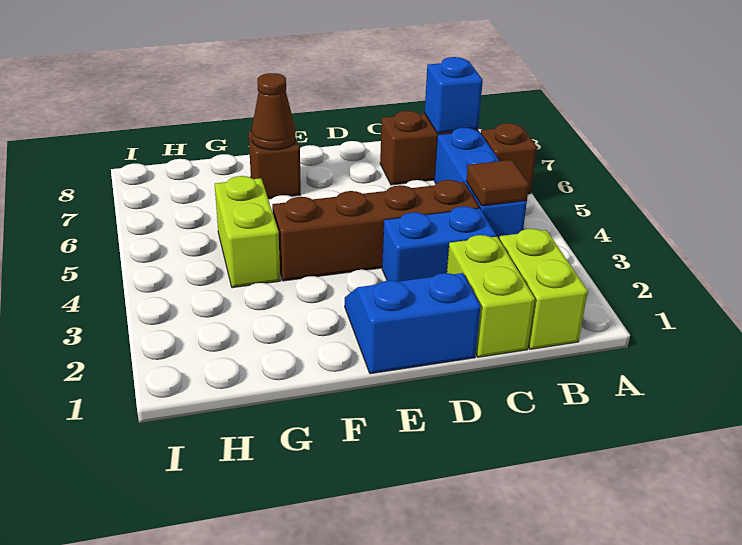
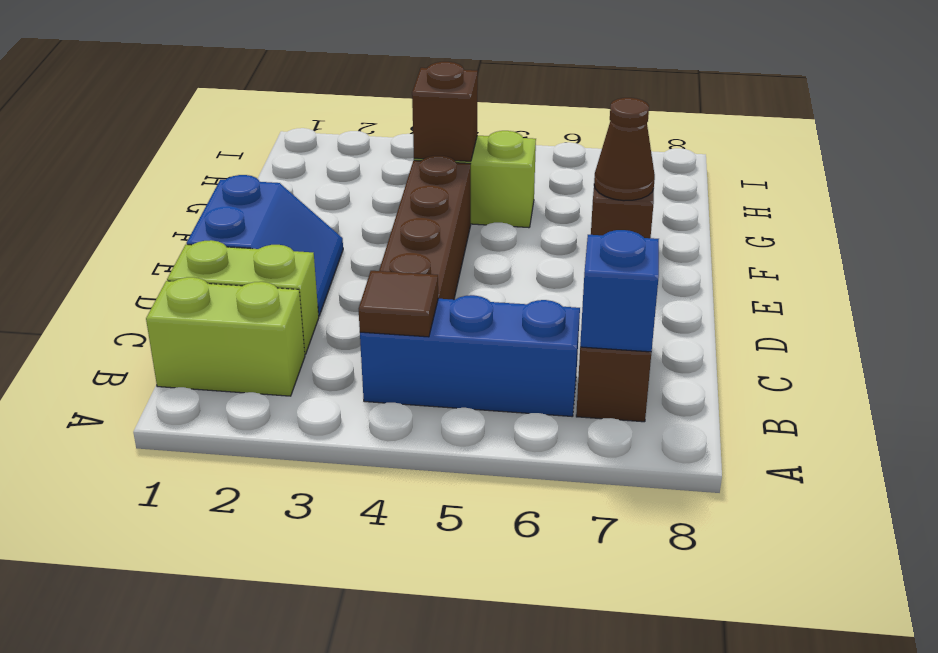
brown 1x1 brick [481,123,537,194] -> brown 1x1 brick moved to [412,62,478,161]
blue 1x2 brick [382,206,496,282] -> none

